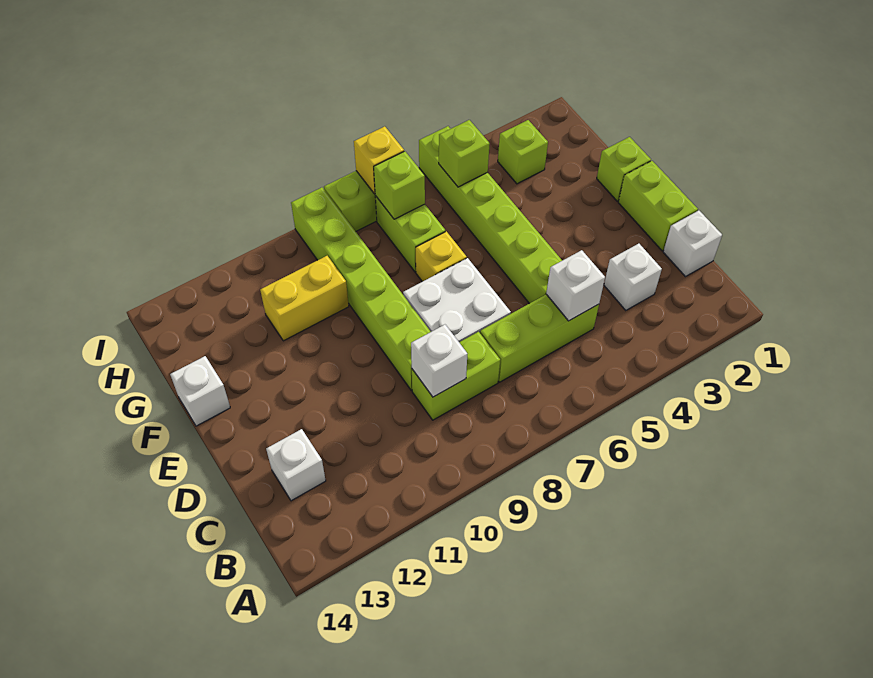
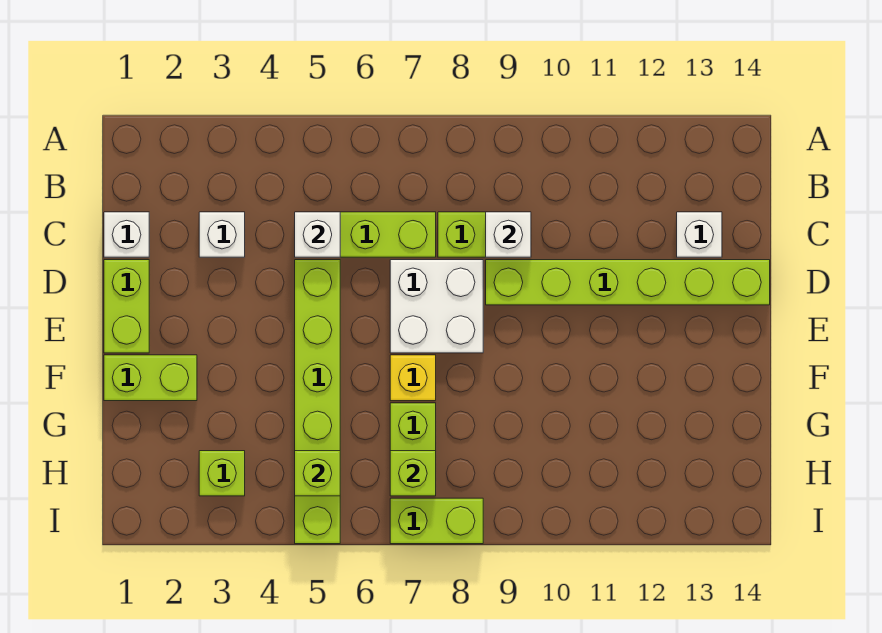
lime 1x6 brick [291,188,431,390] -> lime 1x6 brick turned to [486,260,770,305]
lime 1x1 brick [597,137,651,201] -> lime 1x2 brick [104,355,197,401]
white 1x1 brick [170,356,230,426] -> none
yellow 1x2 brick [260,256,349,341] -> none
yellow 1x1 brick [354,126,404,194] -> none

